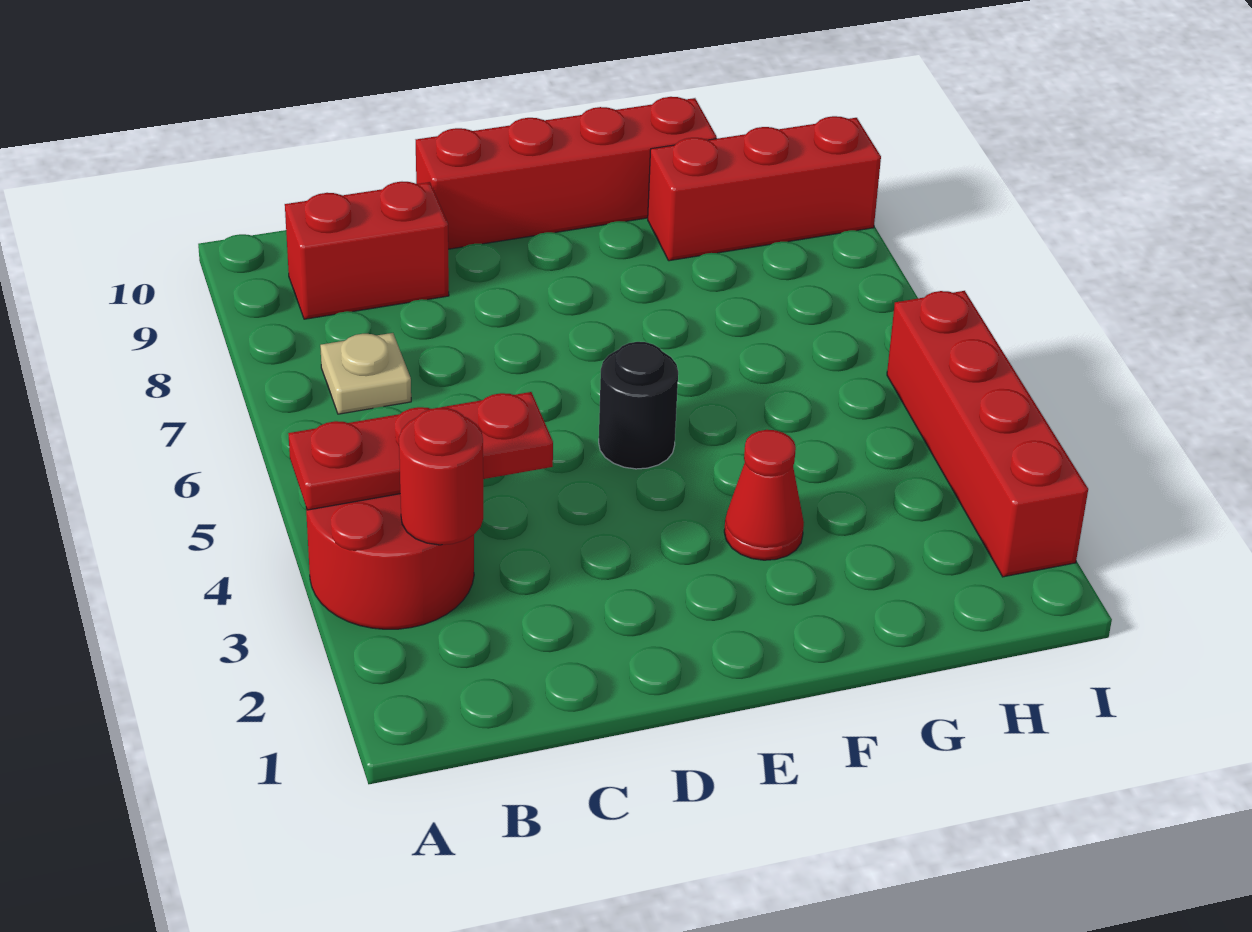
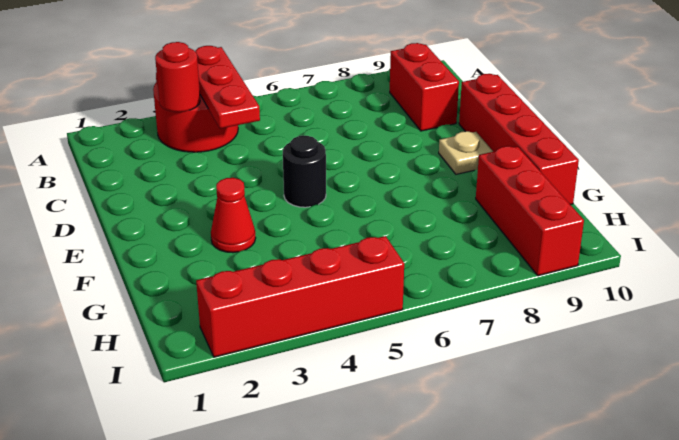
tan 1x1 plate [320,333,411,414] -> tan 1x1 plate moved to [439,131,493,174]

